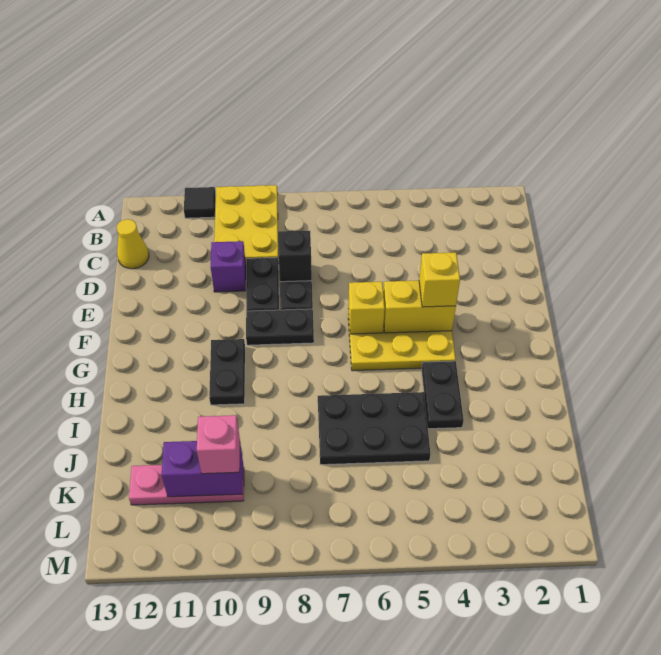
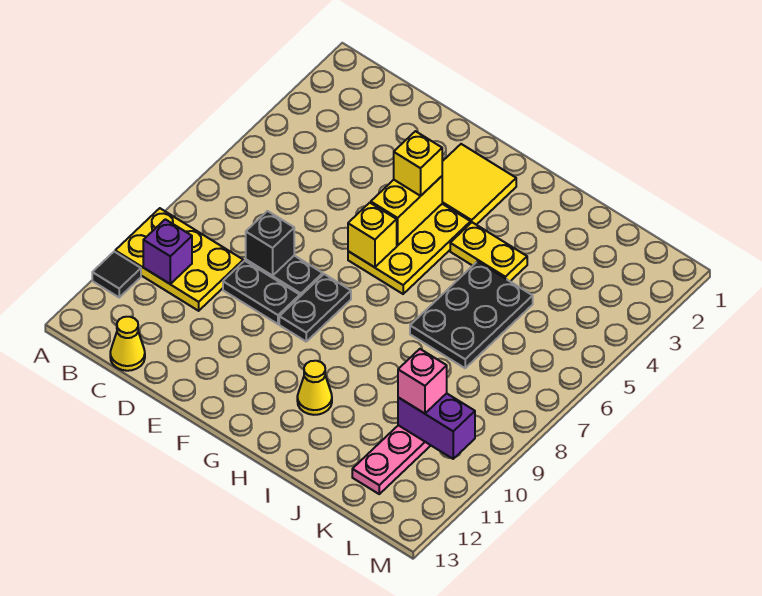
purple 1x1 brick [211,241,246,292] -> purple 1x1 brick moved to [143,219,192,284]
none -> yellow 2x2 tile [442,144,516,225]
black 1x2 plate [209,339,245,405] -> none
black 1x2 plate [421,361,464,429] -> yellow 1x2 plate [450,222,527,281]
none -> yellow 1x1 cone [297,361,332,415]
purple 1x2 brick [162,441,243,497] -> purple 1x2 brick turned to [398,393,475,459]

